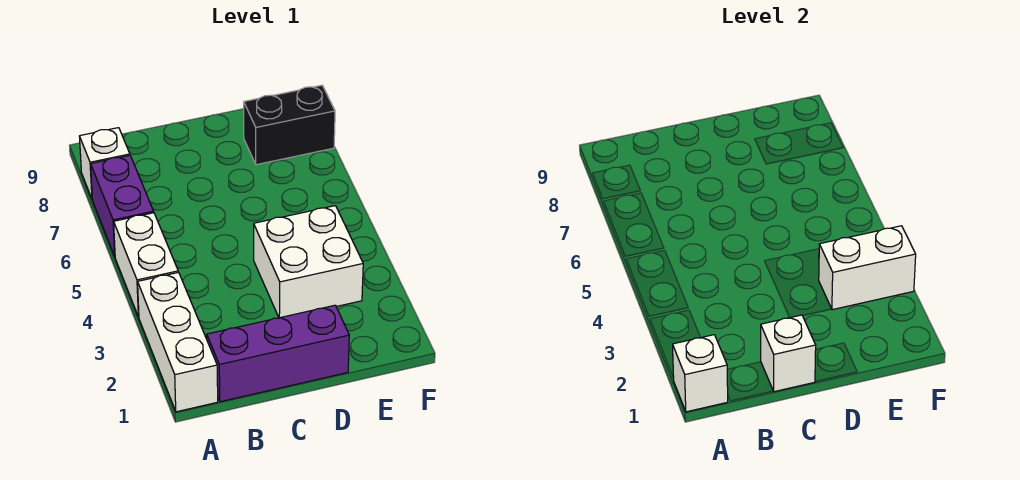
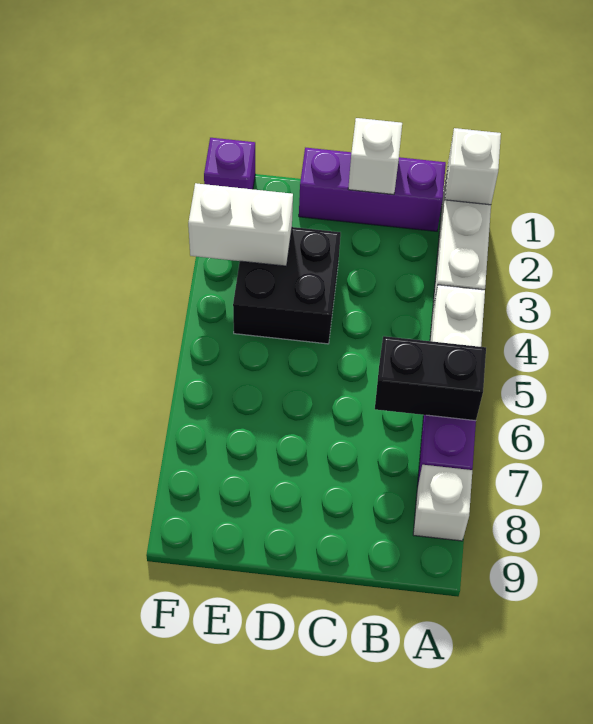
white 2x2 brick [254,206,363,318] -> black 2x2 brick [233,227,341,344]
black 1x2 brick [244,85,335,165] -> black 1x2 brick moved to [375,336,486,421]
none -> purple 1x1 brick [204,138,255,189]

